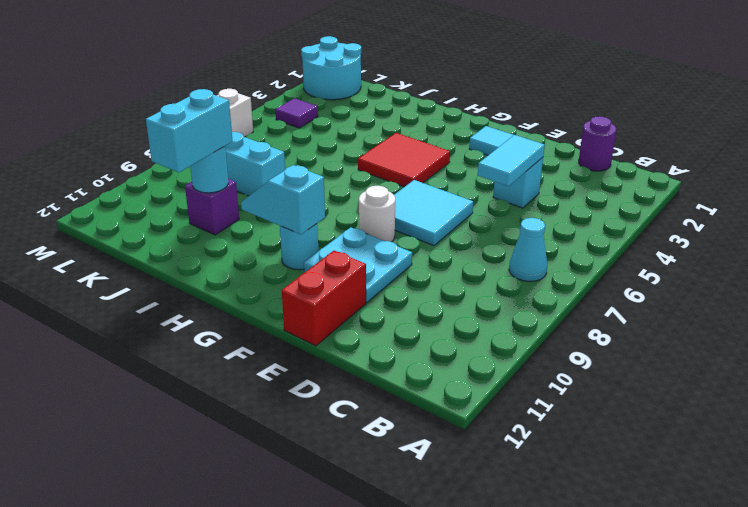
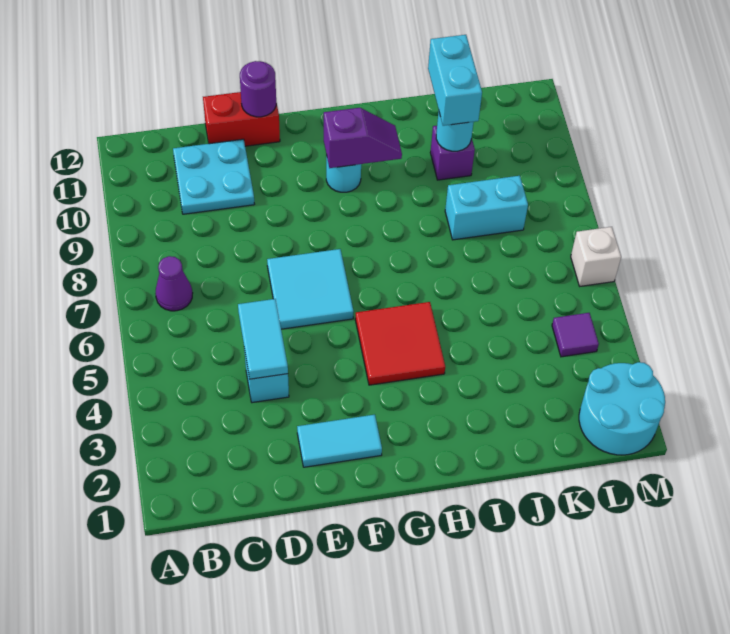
cyan 1x1 cone [509,218,547,282] -> purple 1x1 cone [155,256,193,311]
purple 1x1 round brick [579,116,616,171] -> purple 1x1 round brick moved to [240,61,276,117]
cyan 2x2 plate [304,227,412,302] -> cyan 2x2 plate moved to [173,139,254,214]
red 1x2 brick [282,251,366,346] -> red 1x2 brick turned to [203,92,280,146]
white 1x1 round brick [359,186,395,242] -> none
cyan 1x2 slope [241,165,325,234] -> purple 1x2 slope [324,108,402,168]

